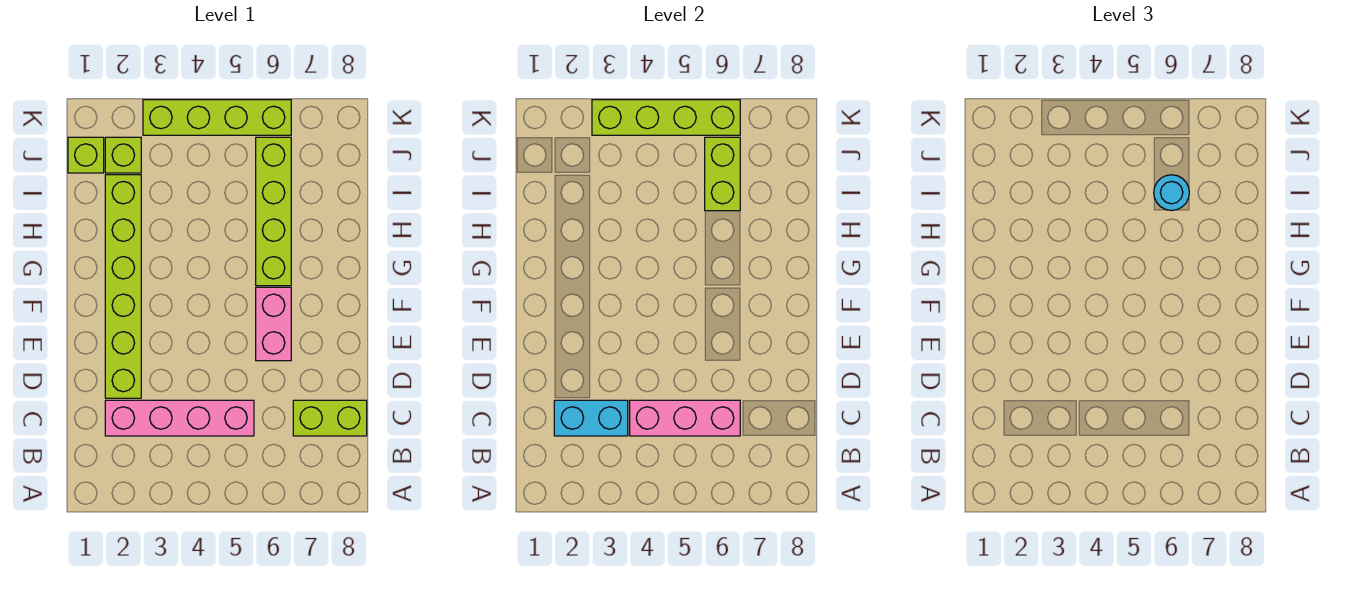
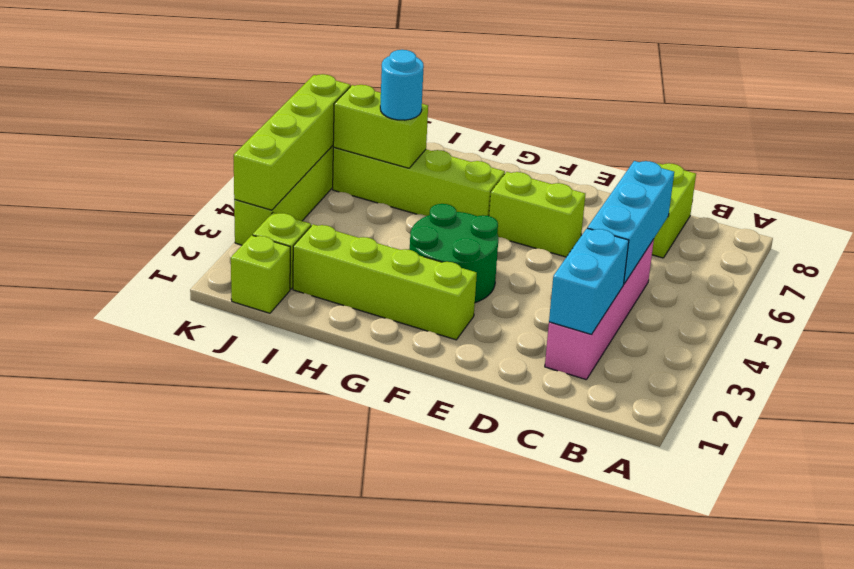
pink 1x3 brick [630,400,740,436] -> cyan 1x3 brick [587,161,674,284]
lime 1x6 brick [105,175,141,398] -> lime 1x4 brick [293,224,477,340]
pink 1x2 brick [256,287,291,361] -> lime 1x2 brick [489,172,585,257]
none -> green 2x2 round brick [409,204,498,303]

